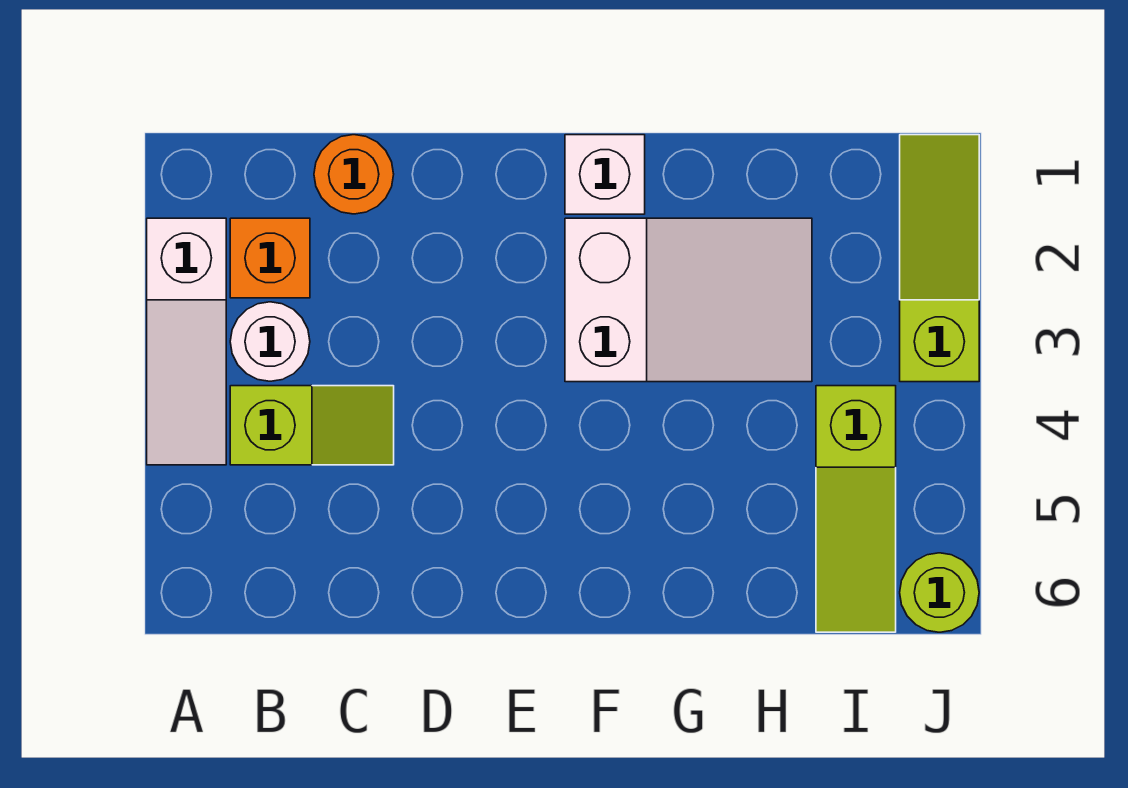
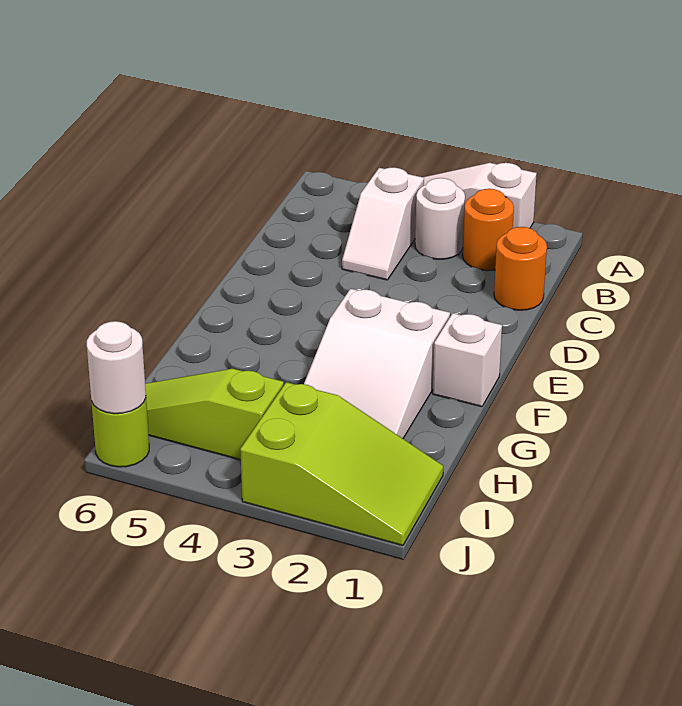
orange 1x1 brick [230,218,310,298] -> orange 1x1 round brick [463,189,514,271]
lime 1x2 slope [230,386,394,465] -> white 1x2 slope [342,168,424,280]
lime 1x3 slope [900,135,979,382] -> lime 2x3 slope [240,382,443,546]
none -> white 1x1 round brick [87,321,146,414]

